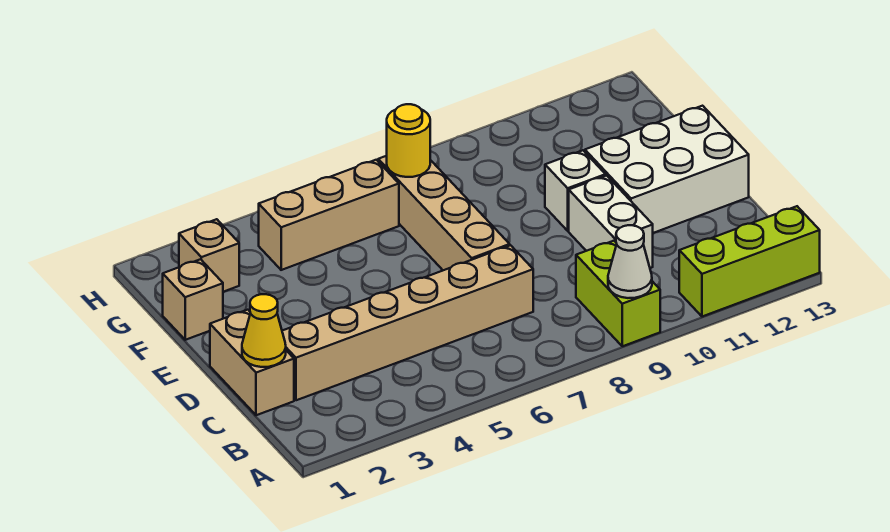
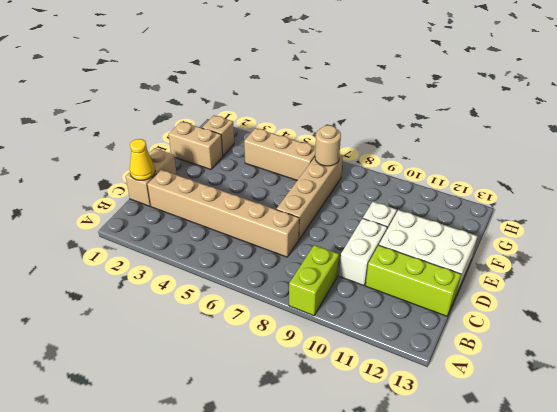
white 1x1 cone [608,225,652,298] -> none
lime 1x3 brick [679,206,820,317] -> lime 1x3 brick moved to [366,245,461,316]
tan 1x1 brick [163,259,223,340] -> tan 1x2 brick [169,122,223,170]
yellow 1x1 round brick [387,104,430,177] -> tan 1x1 round brick [315,125,341,166]

